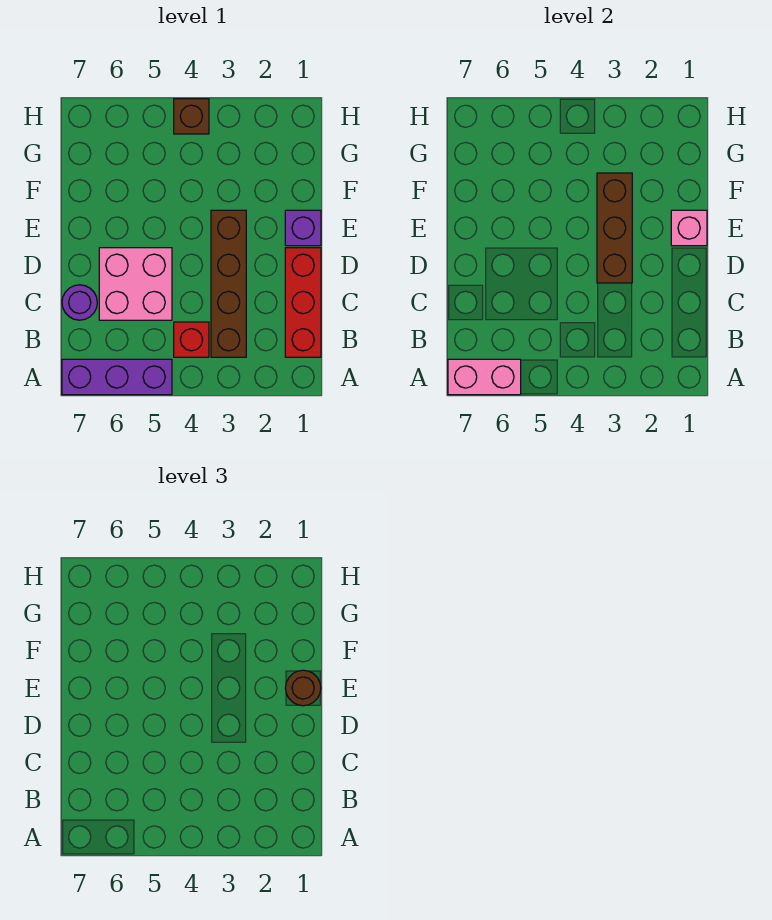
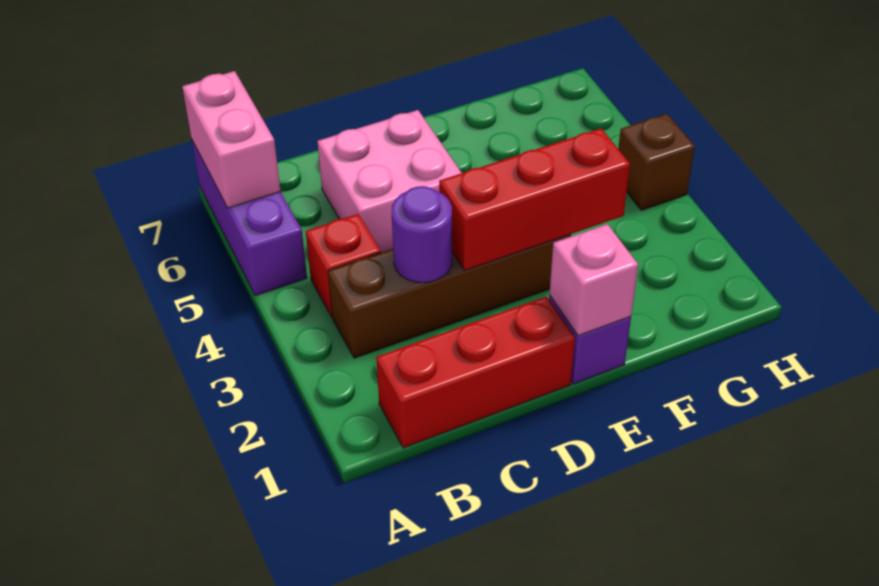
purple 1x1 round brick [62,285,97,320] -> purple 1x1 round brick moved to [392,186,452,283]
brown 1x3 brick [597,173,632,283] -> red 1x3 brick [439,128,630,270]
brown 1x1 round brick [285,670,321,706] -> none

